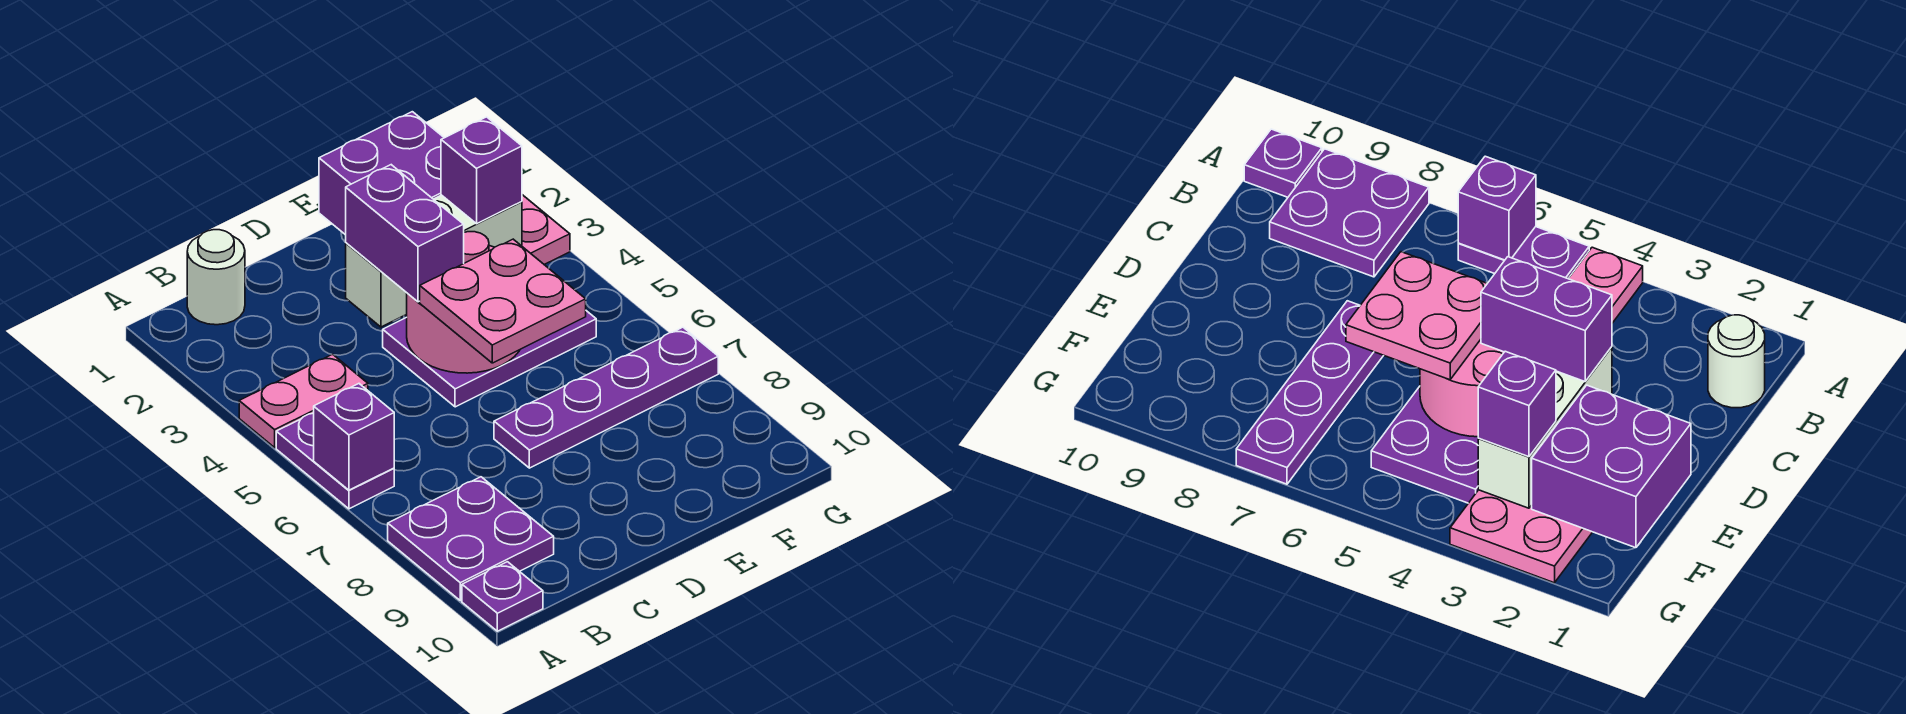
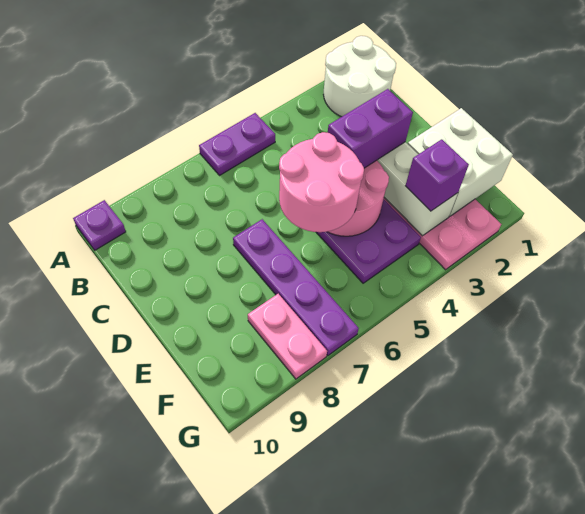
pink 1x2 plate [239,354,368,447] -> pink 1x2 plate moved to [248,294,327,379]
purple 1x1 brick [314,384,394,490] -> none
purple 2x2 plate [388,477,554,601] -> none
white 1x1 round brick [187,230,245,325] -> white 2x2 round brick [323,36,396,117]
pink 2x2 plate [420,239,586,363] -> pink 2x2 round brick [279,132,364,232]
purple 2x2 brick [319,112,444,235] -> white 2x2 brick [408,108,513,216]

